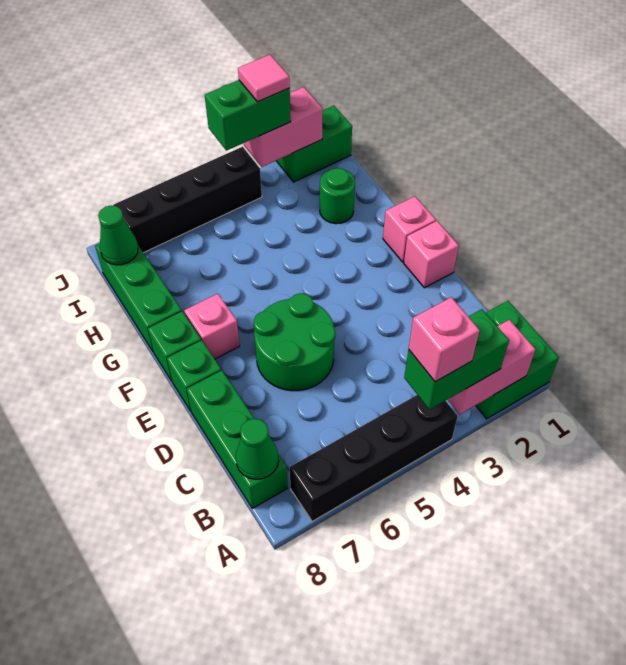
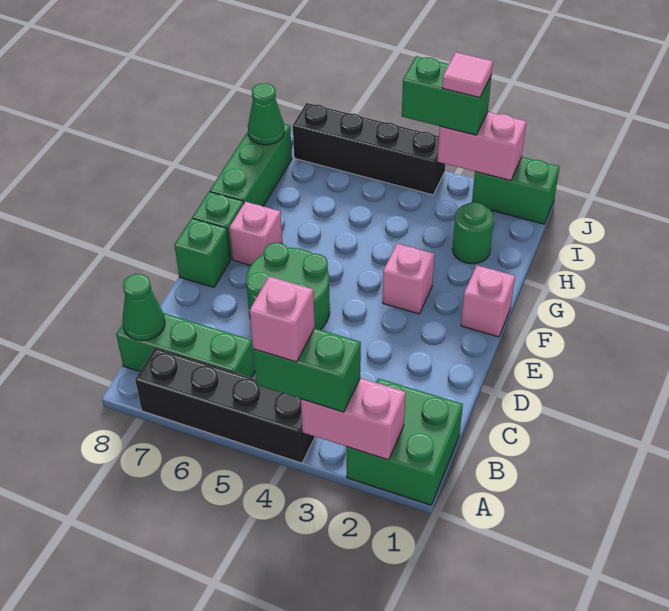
green 1x3 brick [187,370,288,508] -> green 1x3 brick turned to [116,313,255,378]
pink 1x1 brick [404,221,459,288] -> pink 1x1 brick moved to [383,243,434,314]

